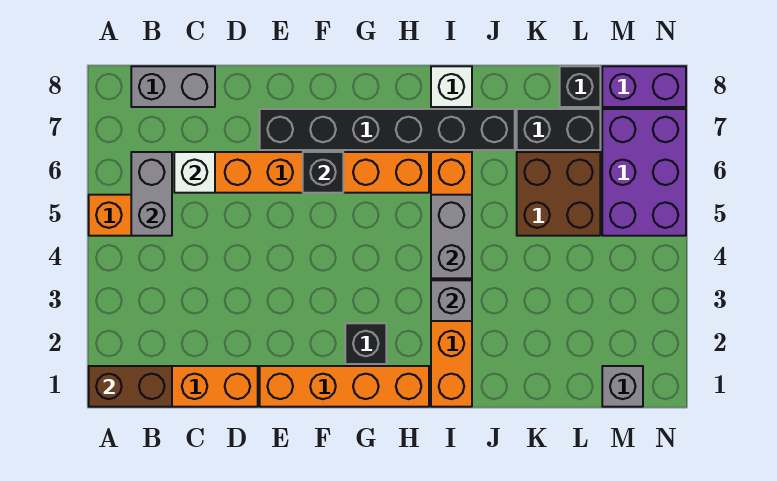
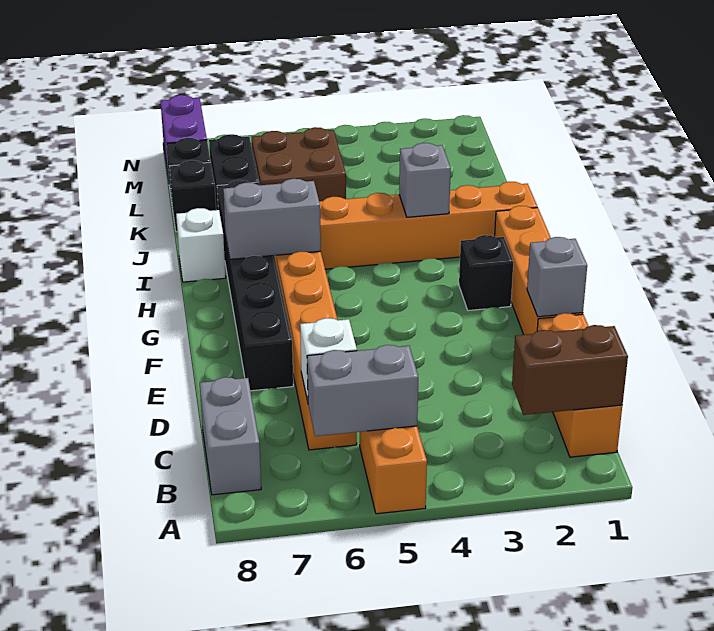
brown 1x2 brick [89,366,172,407] -> brown 1x2 brick turned to [512,325,628,415]
black 1x1 brick [303,152,343,193] -> black 1x1 brick moved to [170,160,216,232]
grey 1x2 brick [431,195,472,278] -> grey 1x2 brick moved to [223,179,321,259]
grey 1x1 brick [602,366,643,407] -> grey 1x1 brick moved to [527,237,587,317]
purple 2x3 brick [602,109,686,236] -> none

